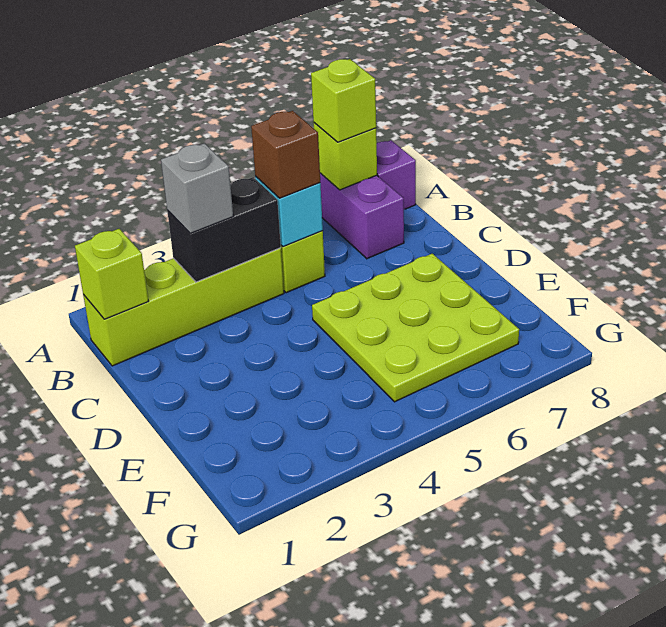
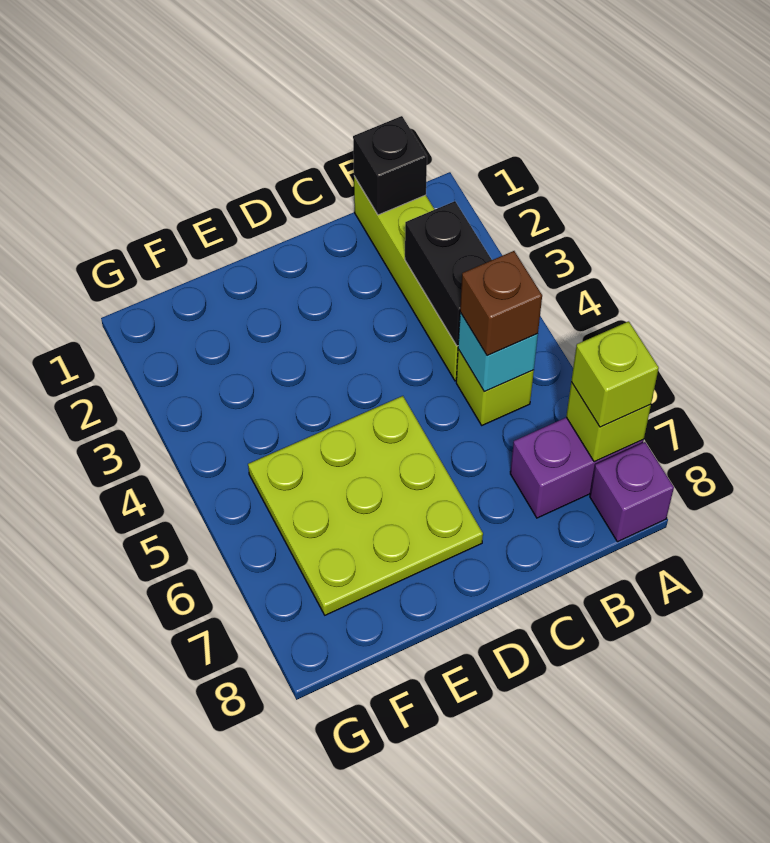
lime 1x1 brick [75,229,148,319] -> black 1x1 brick [353,116,427,215]
grey 1x1 brick [161,143,233,233] -> none

